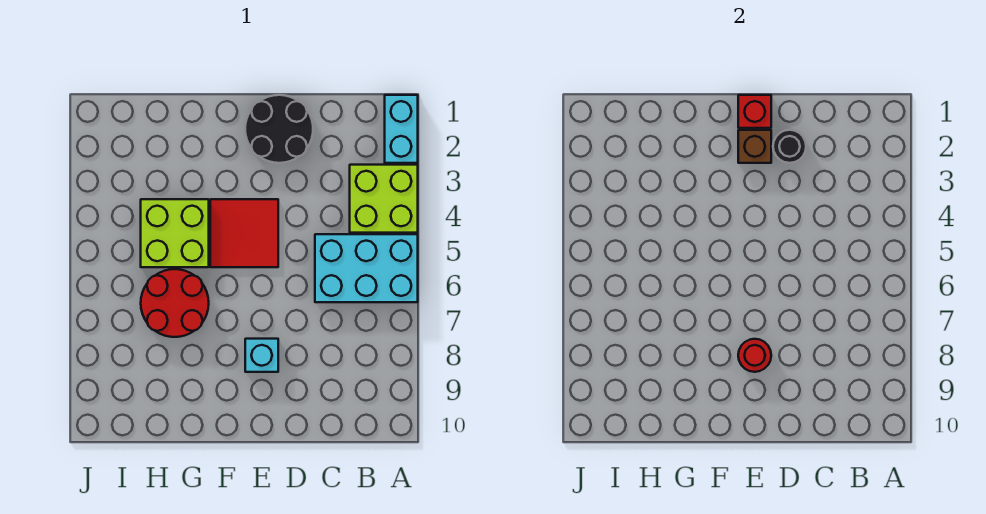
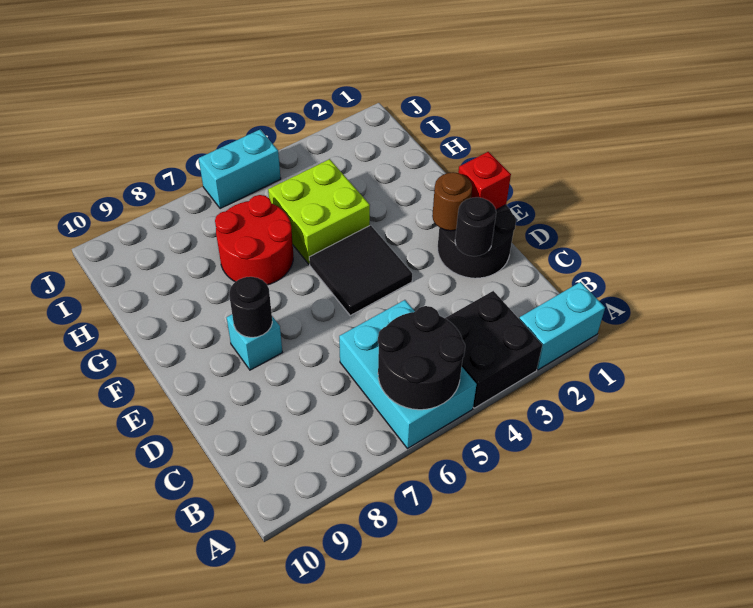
lime 2x2 brick [350,165,418,233] -> black 2x2 brick [445,291,542,408]
none -> black 2x2 round brick [378,306,465,410]
brown 1x1 brick [738,130,771,163] -> brown 1x1 round brick [432,172,472,231]
red 2x2 tile [210,199,278,267] -> black 2x2 tile [309,225,412,315]
red 1x1 round brick [738,339,771,372] -> black 1x1 round brick [229,277,272,337]
none -> cyan 1x2 brick [199,130,281,209]

